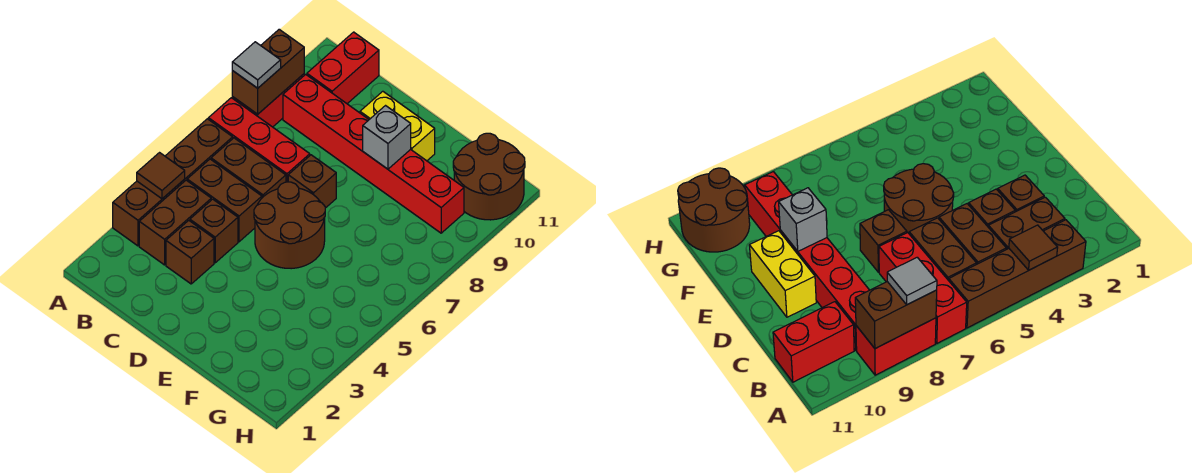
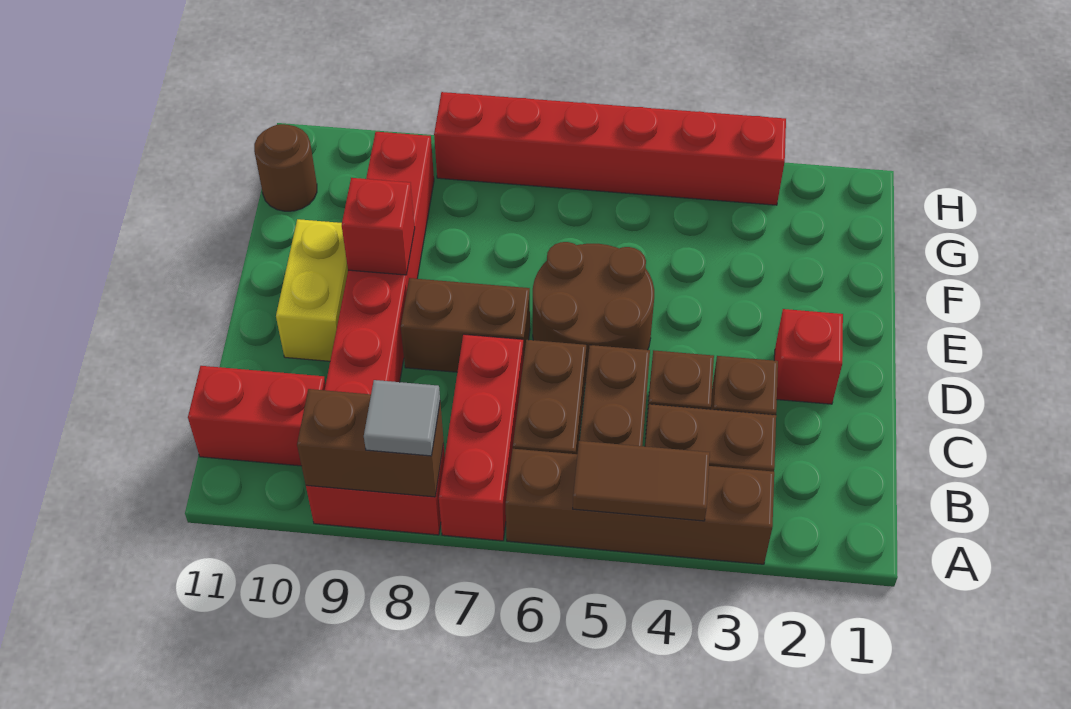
brown 1x1 tile [137,153,185,199] -> brown 1x2 tile [573,441,710,521]
none -> red 1x1 brick [774,309,843,404]
brown 1x1 brick [288,155,336,208] -> brown 1x2 brick [401,278,530,372]
grey 1x1 brick [363,106,411,169] -> red 1x1 brick [342,178,415,275]
brown 2x2 round brick [453,133,525,220] -> brown 1x1 round brick [254,124,317,211]
none -> red 1x6 brick [434,92,786,205]

